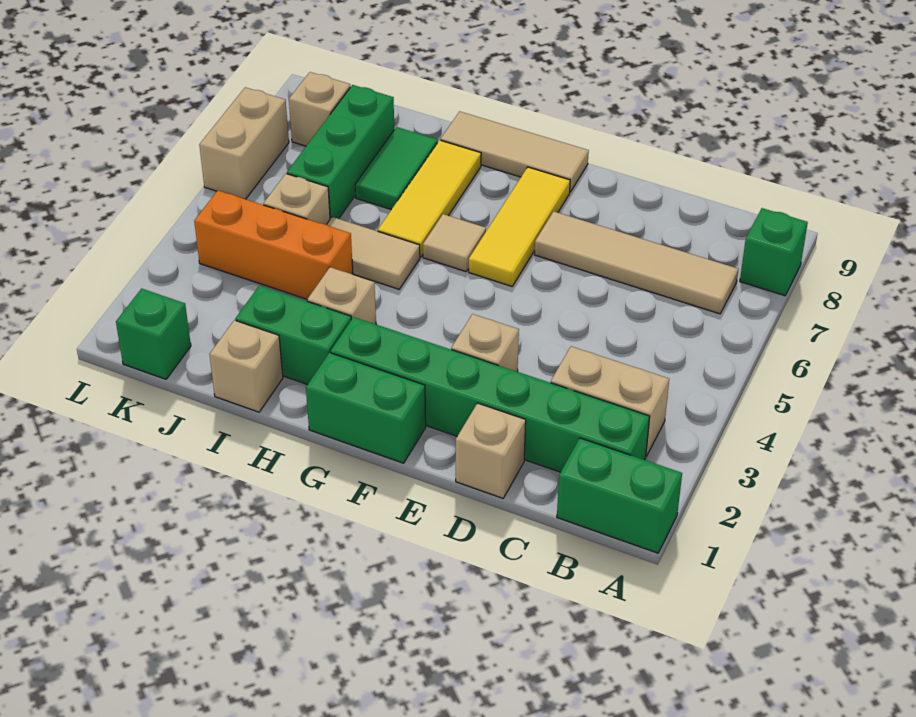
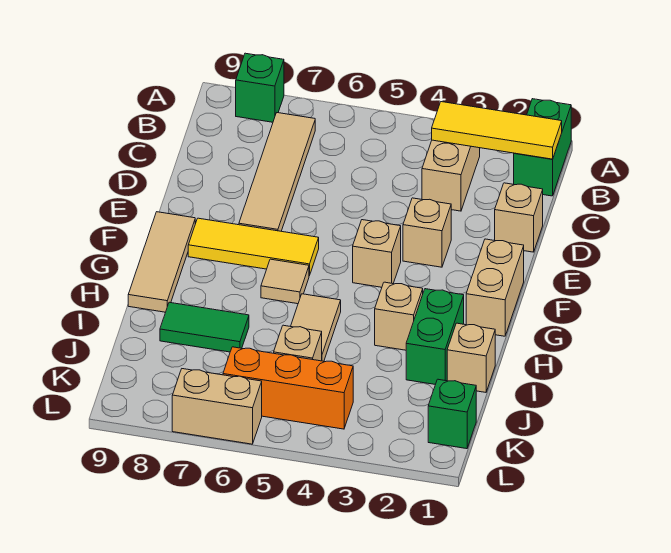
green 1x6 brick [331,317,650,472] -> none
green 1x2 brick [306,353,426,463] -> tan 1x2 brick [466,239,524,336]
yellow 1x3 tile [378,140,481,257] -> yellow 1x3 tile moved to [432,102,562,159]
orange 1x3 brick [194,191,353,299] -> orange 1x3 brick turned to [223,347,353,429]
green 1x3 brick [287,85,394,219] -> none
tan 1x1 brick [289,72,350,146] -> tan 1x1 brick moved to [353,220,401,287]

